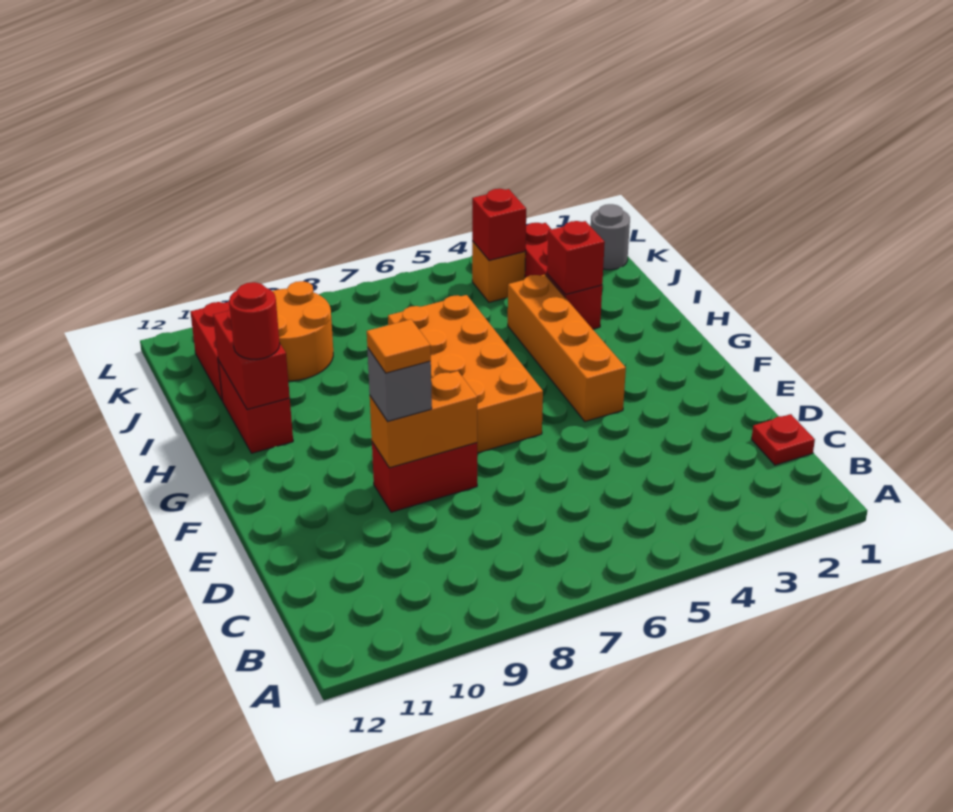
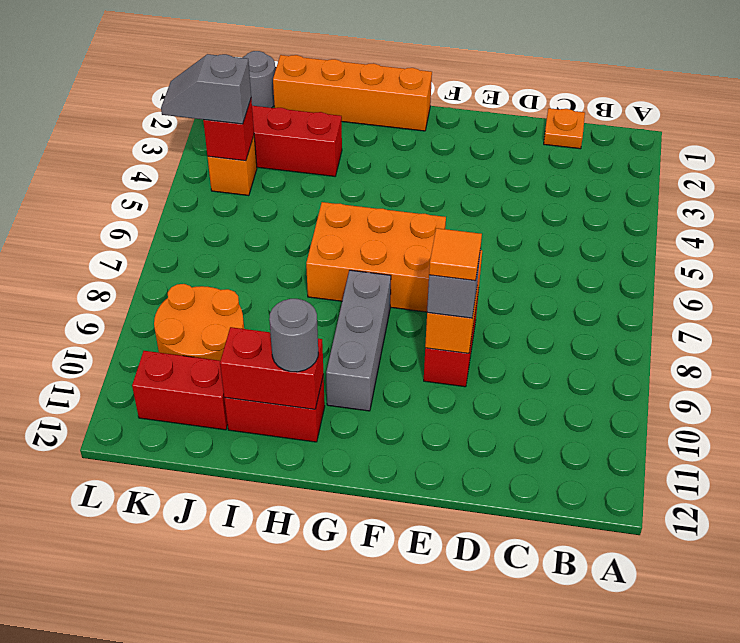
red 1x1 plate [751,414,815,465] -> orange 1x1 plate [544,108,585,149]
orange 1x4 brick [508,275,626,421] -> orange 1x4 brick moved to [273,55,432,131]
orange 2x4 brick [388,295,543,453] -> orange 2x3 brick [306,202,446,312]
none -> grey 1x3 brick [326,270,391,411]
red 1x1 round brick [229,282,280,359] -> grey 1x1 round brick [269,299,318,372]
red 1x1 brick [547,221,605,295] -> none
none -> grey 1x2 slope [161,54,251,124]

